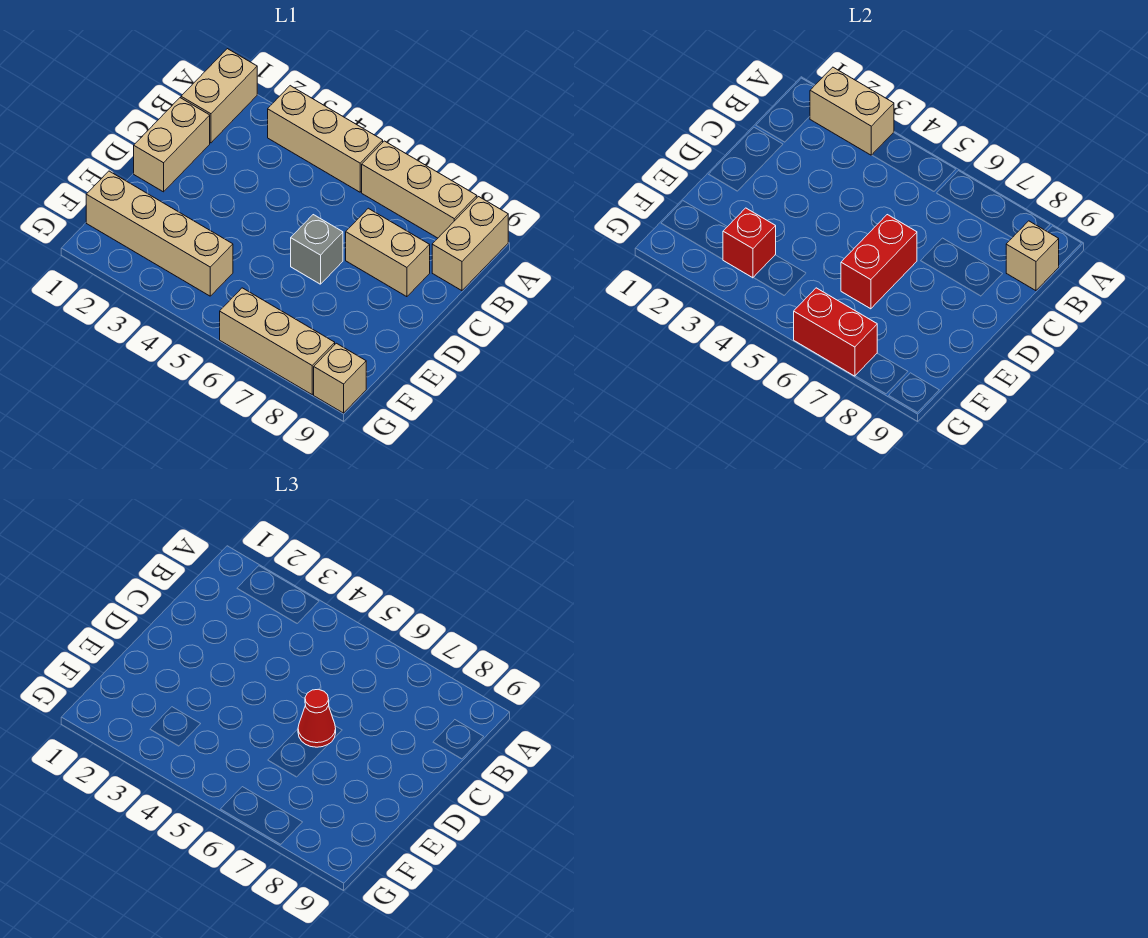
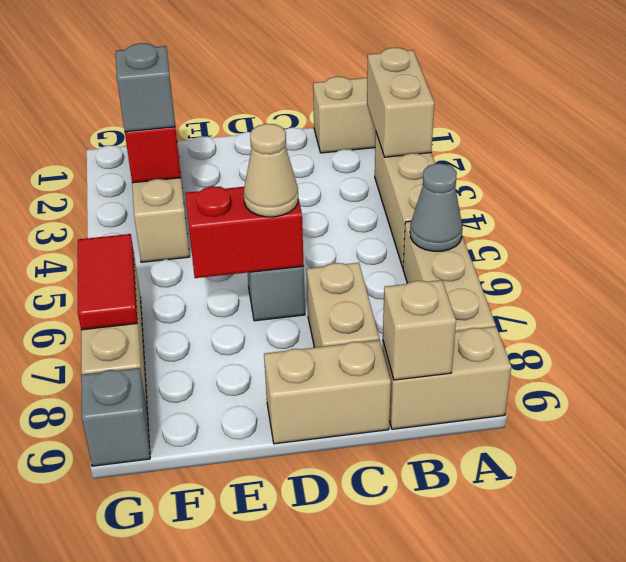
none -> grey 1x1 cone [410,164,463,251]
tan 1x2 brick [134,98,210,192] -> tan 1x2 brick moved to [264,340,391,444]
red 1x1 cone [298,689,336,747] -> tan 1x1 cone [244,124,298,217]
none -> grey 1x1 brick [116,43,175,132]
red 1x2 brick [794,288,877,376] -> red 1x2 tile [78,234,137,330]
tan 1x1 brick [314,343,366,413] -> grey 1x1 brick [81,368,150,466]

